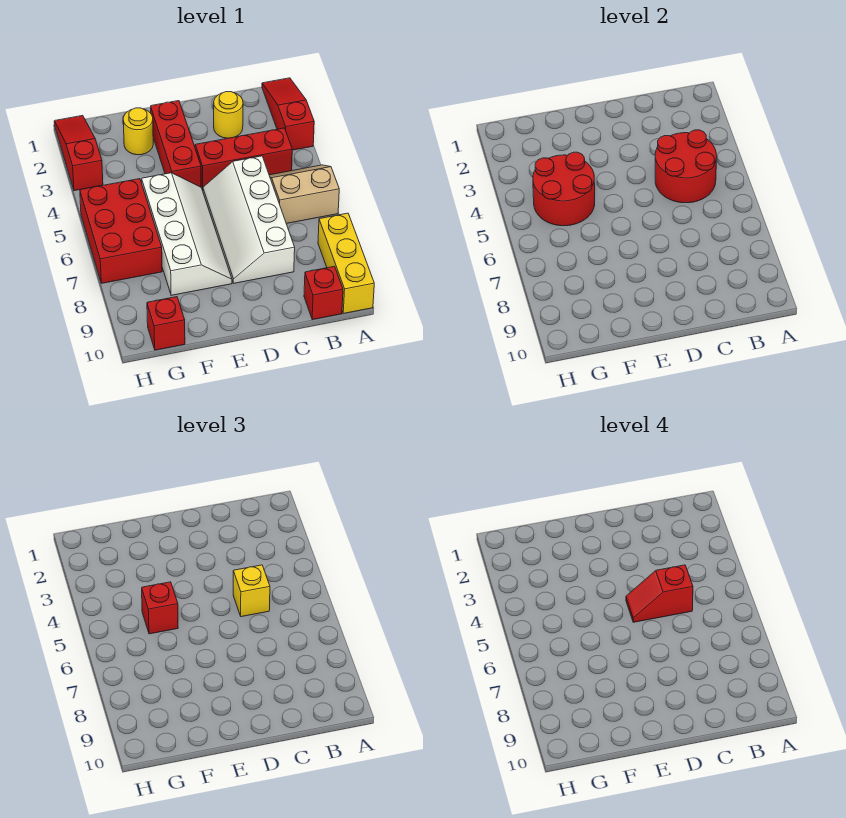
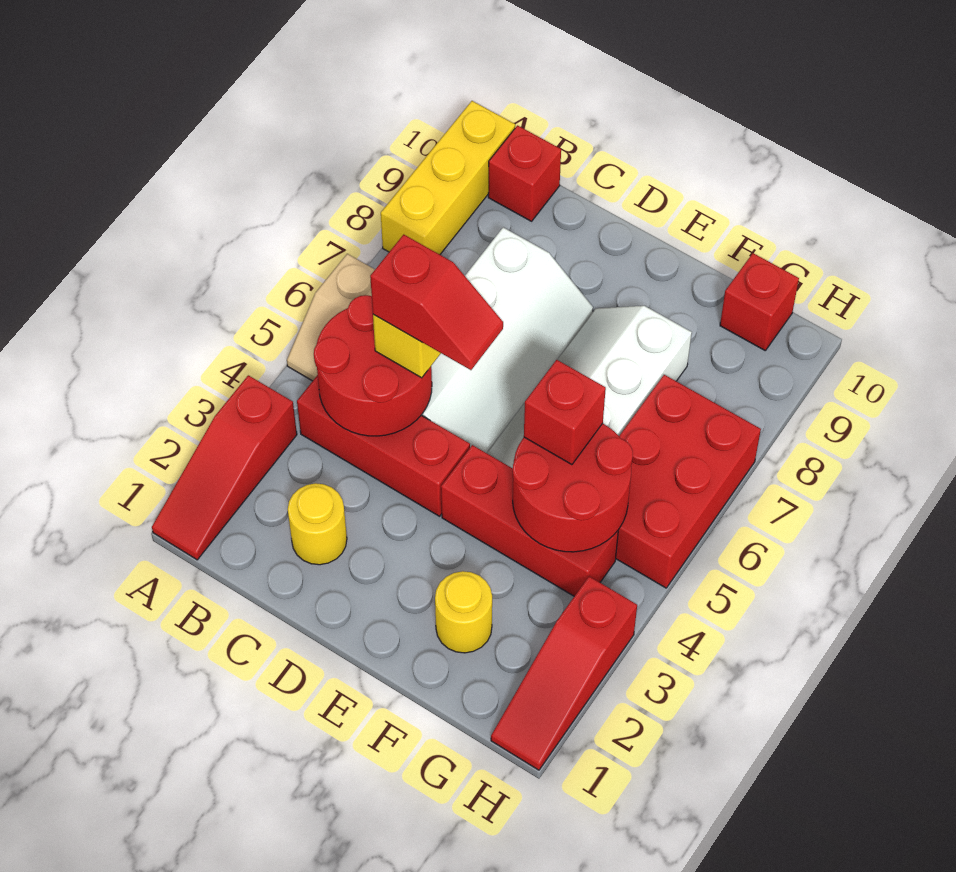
red 1x3 brick [151,101,201,187] -> red 1x3 brick turned to [441,445,618,596]

